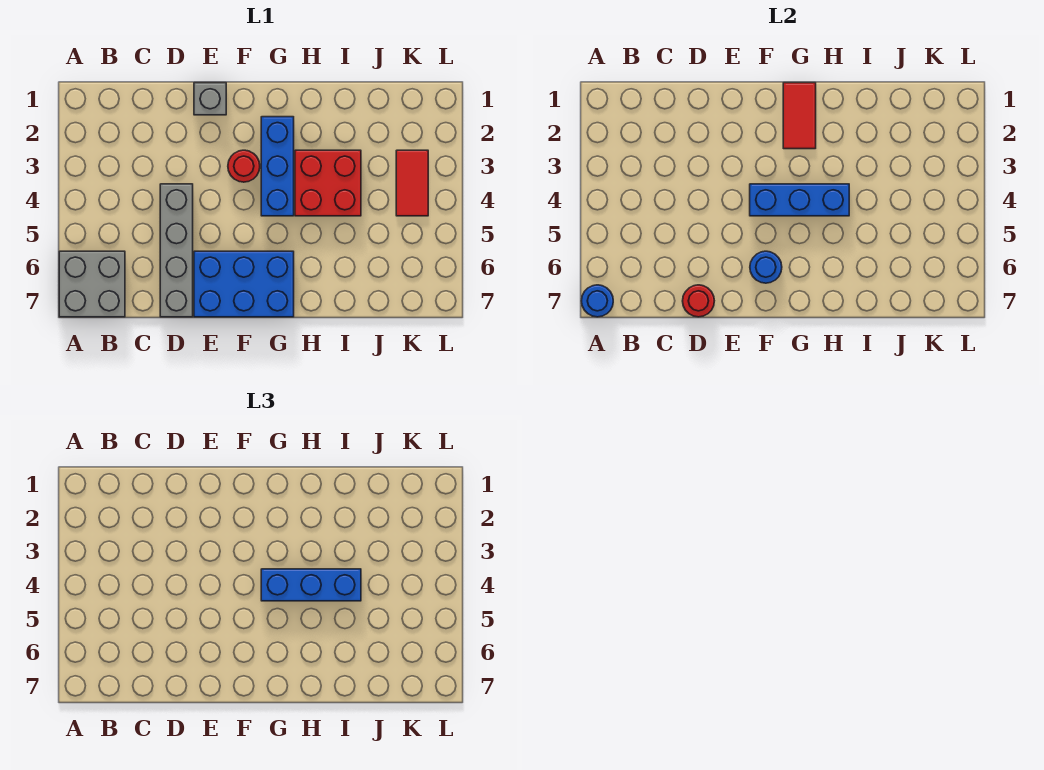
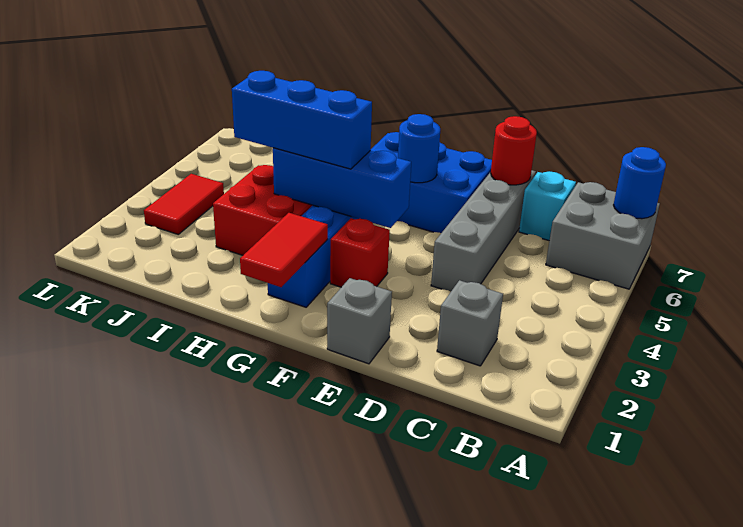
none -> grey 1x1 brick [437,280,503,366]
none -> cyan 1x1 brick [519,171,576,241]
red 1x1 round brick [228,150,260,182] -> red 1x1 brick [330,218,390,287]

